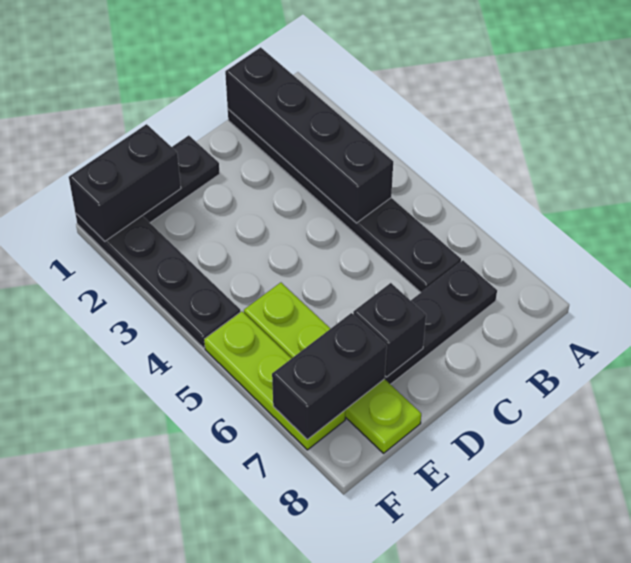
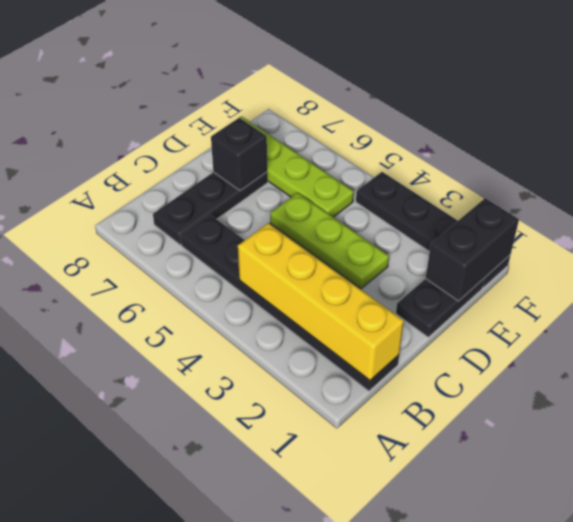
black 1x4 brick [225,47,393,223] -> yellow 1x4 brick [238,223,404,380]
black 1x2 brick [272,313,387,440] -> none
lime 1x3 plate [204,311,345,450] -> lime 1x3 plate moved to [270,193,389,289]

